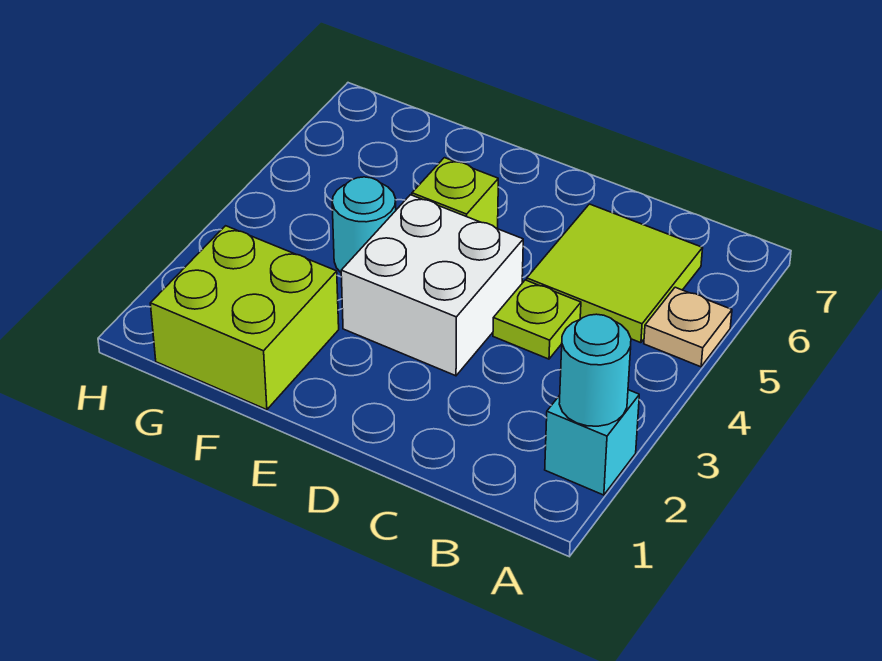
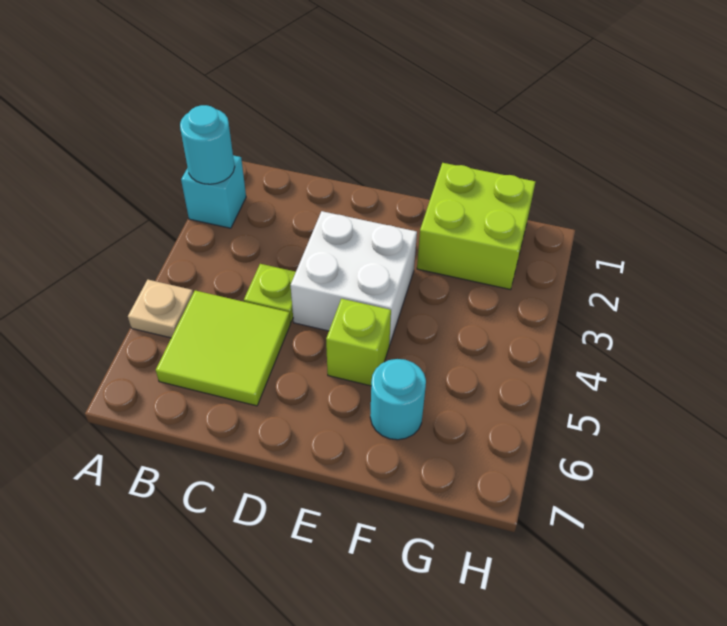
cyan 1x1 round brick [332,177,396,272] -> cyan 1x1 round brick moved to [370,359,426,440]

